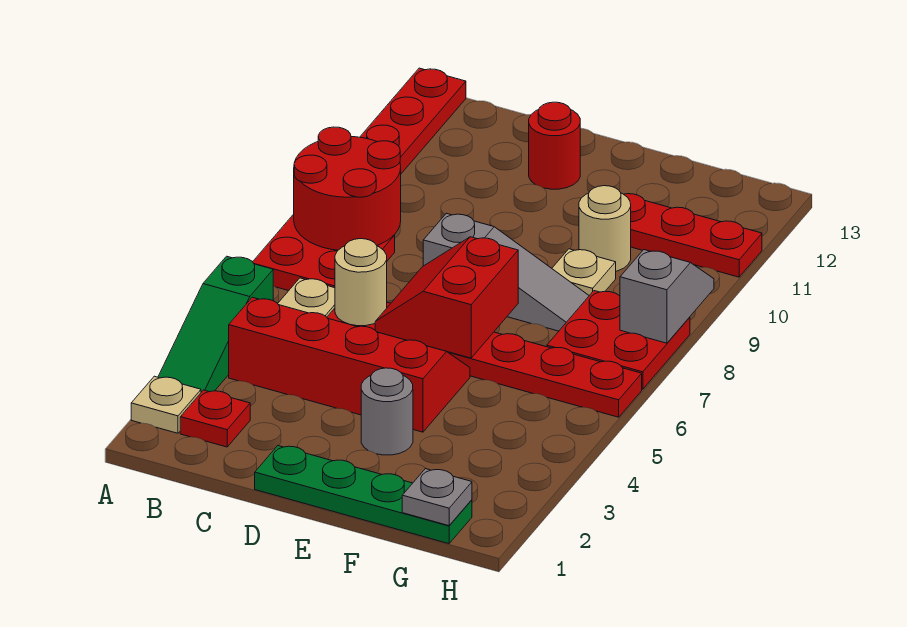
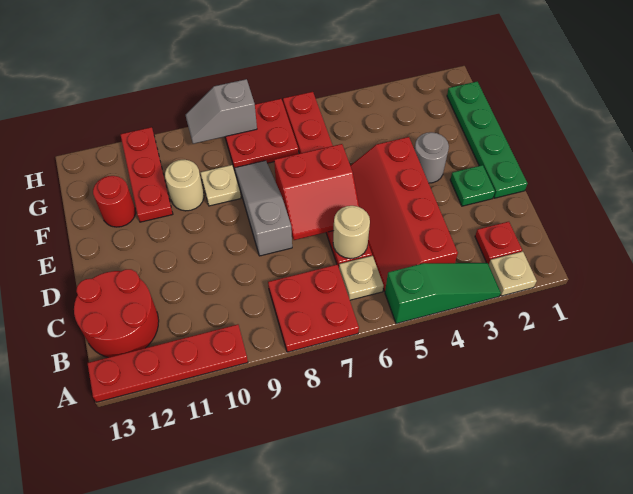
red 2x2 round brick [294,127,401,250] -> red 2x2 round brick moved to [74,269,159,357]
none -> green 1x1 plate [450,165,495,206]
red 1x1 round brick [529,102,580,189] -> red 1x1 round brick moved to [93,176,136,227]
grey 1x1 plate [402,469,472,526] -> none

